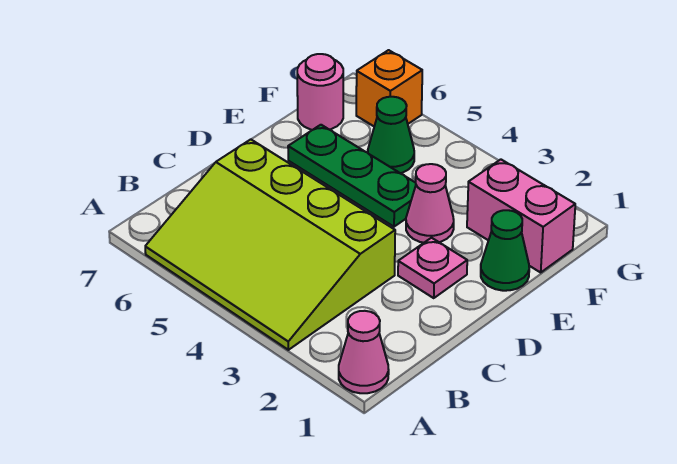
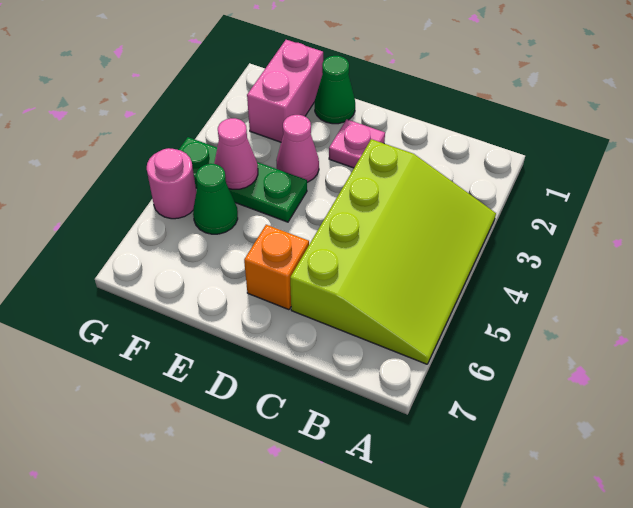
pink 1x1 cone [339,311,389,393] -> pink 1x1 cone moved to [214,118,258,189]
green 1x3 plate [288,125,416,227] -> green 1x3 plate turned to [179,137,307,222]
pink 1x1 round brick [297,54,343,130] -> pink 1x1 round brick moved to [147,148,196,219]
orange 1x1 brick [356,50,422,126] -> orange 1x1 brick moved to [244,225,309,310]

